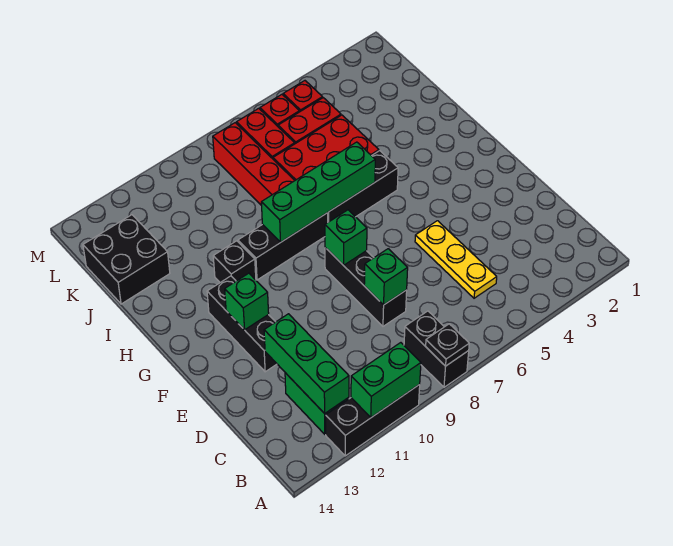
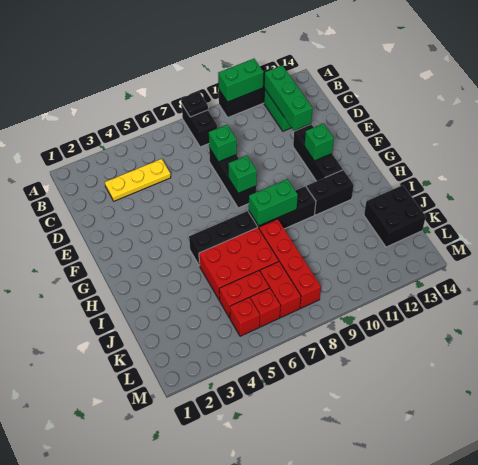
yellow 1x3 plate [415,221,497,298] -> yellow 1x3 plate turned to [105,159,171,201]
green 1x4 brick [261,142,375,242] -> green 1x2 brick [249,179,298,226]
black 1x1 brick [213,241,256,282] -> black 1x2 brick [307,170,354,215]

